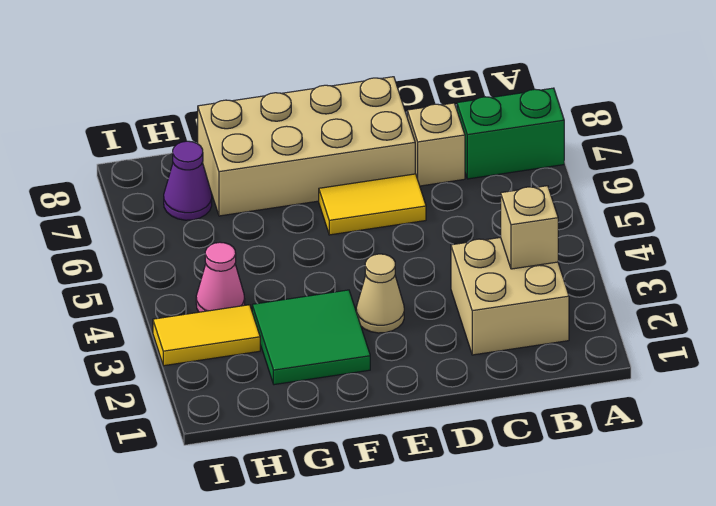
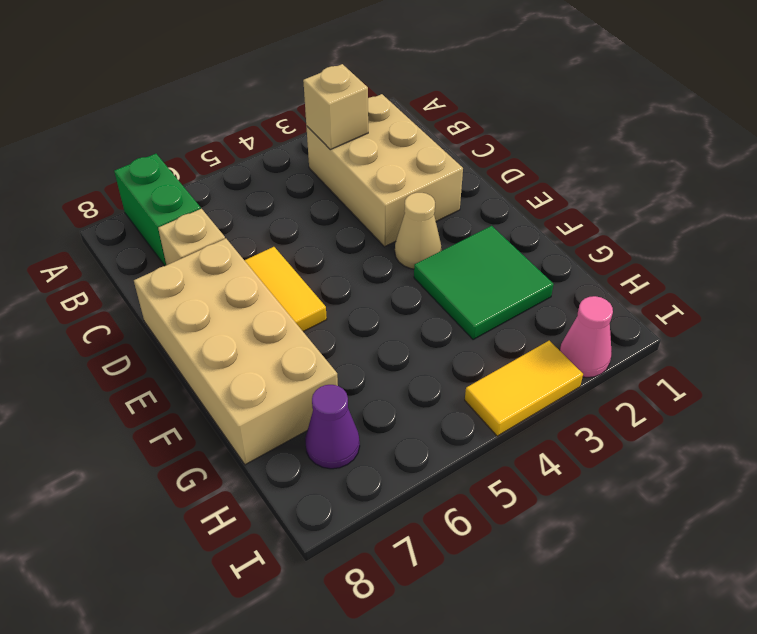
tan 2x2 brick [451,237,569,355] -> tan 2x3 brick [306,94,463,247]
yellow 1x2 tile [153,305,260,366] -> yellow 1x2 tile turned to [465,341,583,436]
pink 1x1 cone [196,242,245,312] -> pink 1x1 cone moved to [560,296,613,377]

